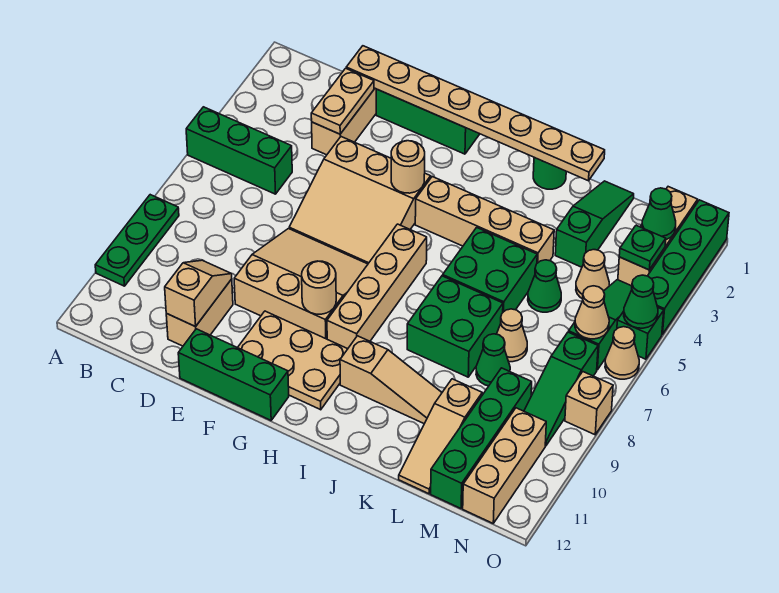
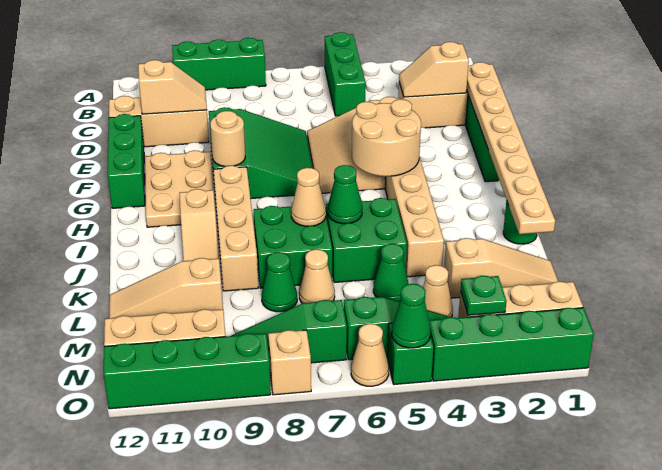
green 1x3 plate [95,195,179,286] -> green 1x3 brick [172,38,266,90]
tan 1x2 plate [311,68,374,134] -> tan 1x2 slope [399,42,469,97]
tan 1x2 brick [166,279,233,346] -> tan 1x3 brick [109,96,209,147]
tan 3x3 slope [234,229,368,339] -> green 3x3 slope [209,107,312,199]
tan 1x1 round brick [391,141,425,193] -> tan 2x2 round brick [352,99,421,176]
tan 1x4 brick [327,224,427,349] -> tan 1x4 brick turned to [213,166,258,291]
green 1x3 slope [555,181,634,267] -> tan 1x3 slope [444,238,558,298]
green 1x4 brick [431,368,532,508] -> green 1x4 brick moved to [104,333,271,409]
green 1x1 cone [642,188,676,240] -> green 1x1 cone moved to [328,165,362,224]
tan 1x1 cone [575,286,609,339] -> tan 1x1 cone moved to [291,168,326,226]

